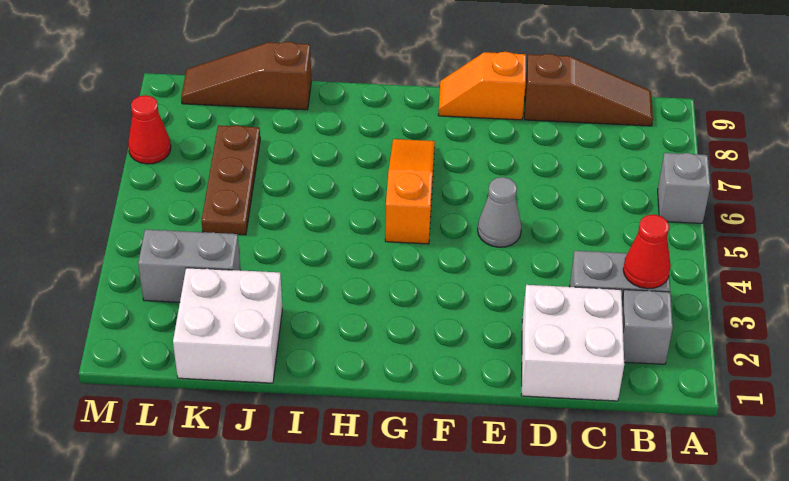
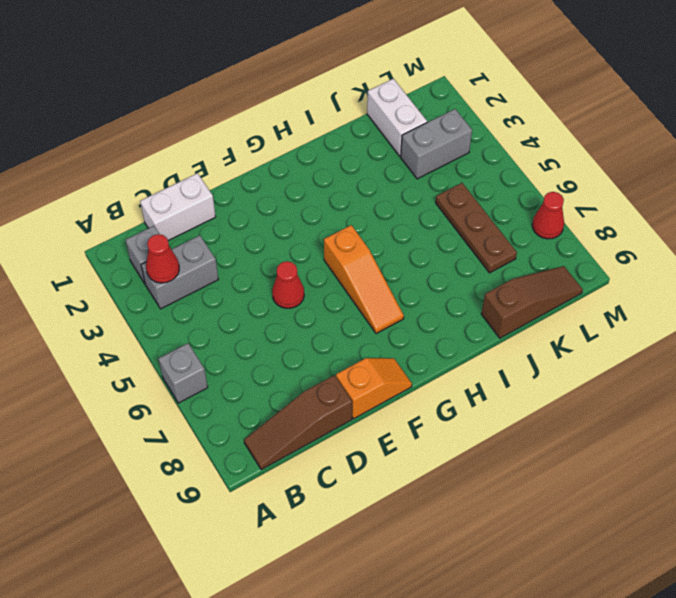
white 2x2 brick [521,285,624,401] -> white 1x2 brick [140,173,216,241]
grey 1x1 cone [478,177,522,247] -> red 1x1 cone [272,261,304,308]
white 2x2 brick [173,268,282,383] -> white 1x2 brick [367,79,427,156]

